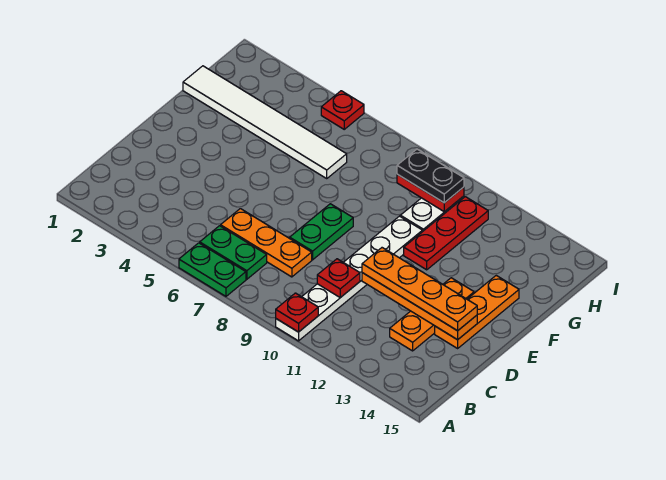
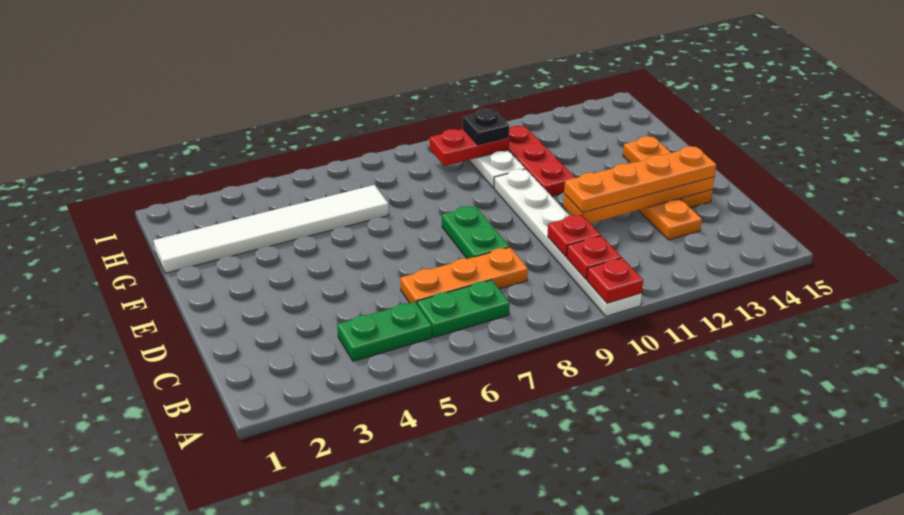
green 1x2 plate [179,243,246,296] -> green 1x2 plate moved to [337,302,432,361]
black 1x2 plate [397,149,464,203] -> black 1x1 plate [463,109,509,145]
red 1x1 plate [321,91,364,129] -> red 1x1 plate moved to [567,236,621,279]

